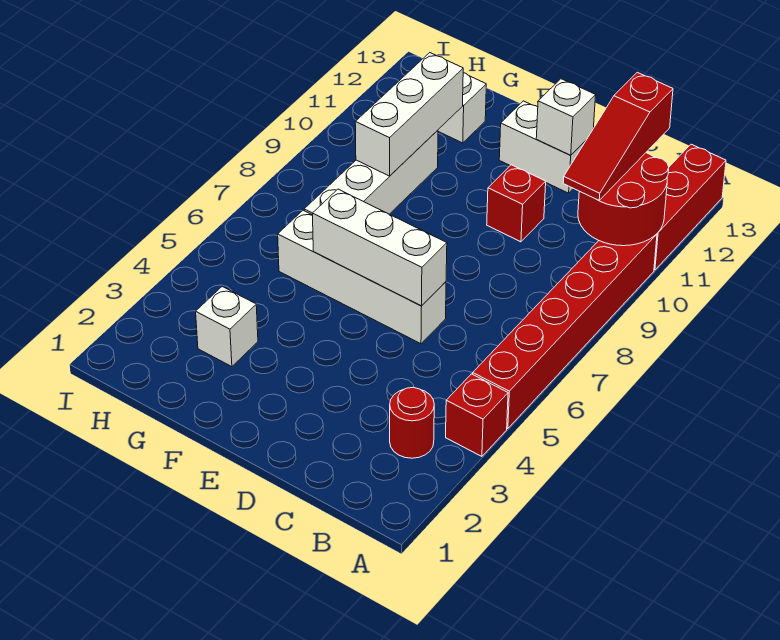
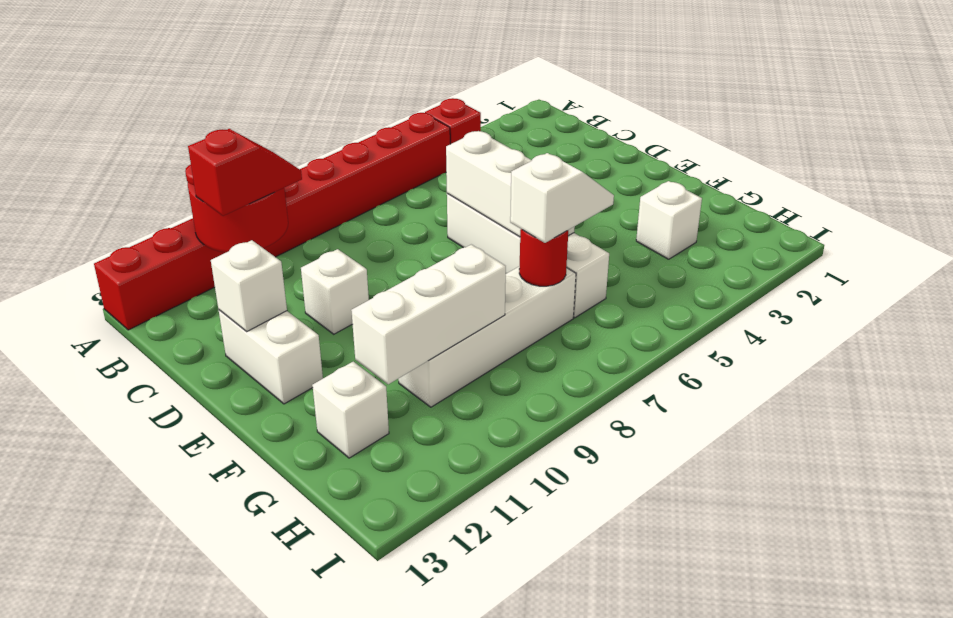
red 1x1 round brick [390,387,434,458] -> red 1x1 round brick moved to [519,229,568,286]
red 1x3 slope [563,72,673,200] -> red 1x2 slope [188,129,302,216]
red 1x1 brick [487,165,546,242] -> white 1x1 brick [301,249,369,334]
none -> white 1x2 slope [510,153,614,243]

